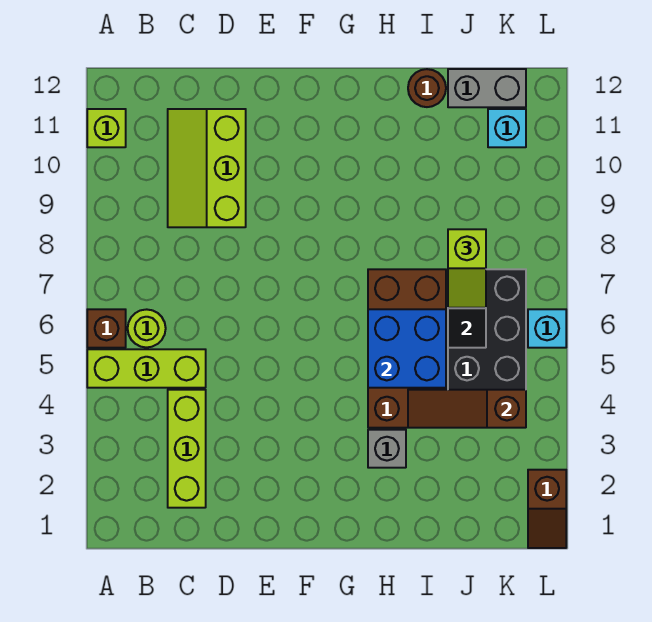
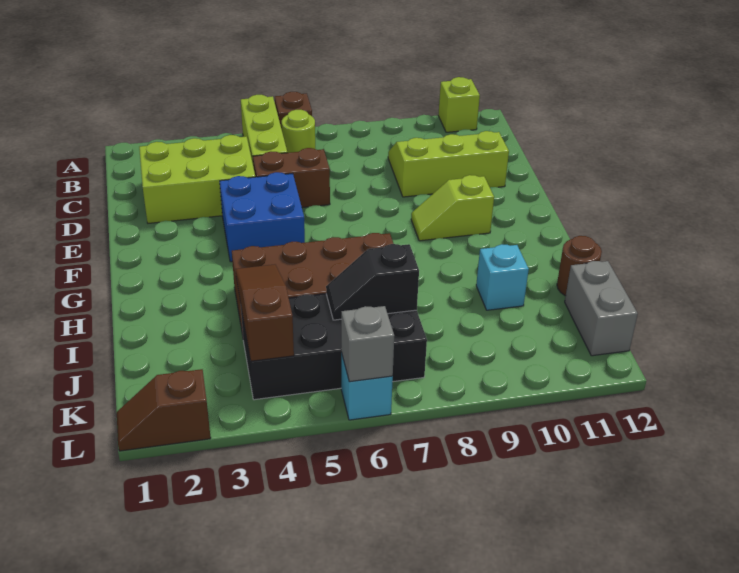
lime 1x3 brick [168,390,206,508] -> lime 2x3 brick [139,135,255,223]
none -> brown 1x2 brick [253,148,330,208]
grey 1x1 brick [368,430,406,468] -> grey 1x1 brick moved to [341,306,394,382]
blue 2x2 brick [368,309,446,388] -> blue 2x2 brick moved to [220,172,305,262]
lime 1x2 slope [448,229,486,308] -> lime 1x2 slope moved to [411,175,494,241]
cyan 1x1 brick [488,109,526,147] -> cyan 1x1 brick moved to [476,244,529,310]

